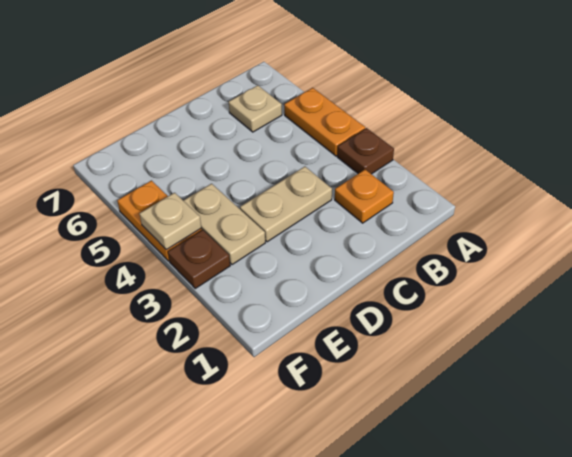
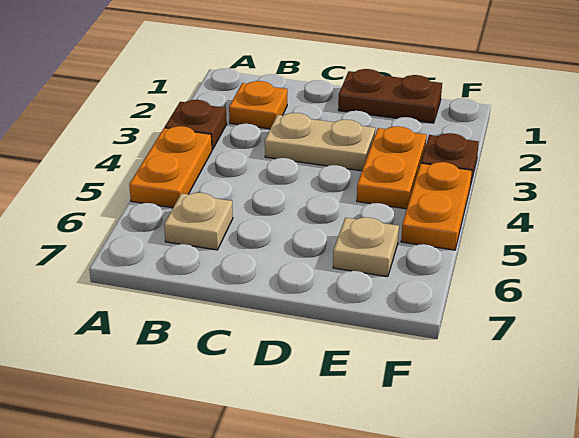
none -> brown 1x2 plate [338,69,442,123]
tan 1x2 plate [183,184,265,265] -> orange 1x2 plate [357,126,427,209]
tan 1x1 plate [139,193,201,250] -> tan 1x1 plate moved to [333,217,399,277]

